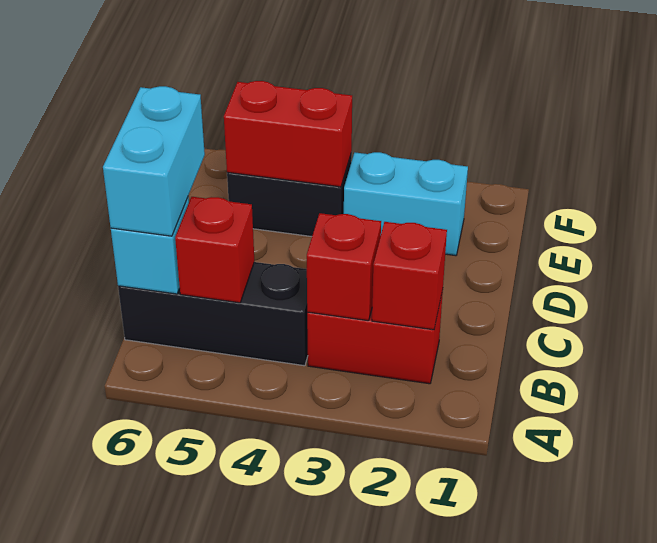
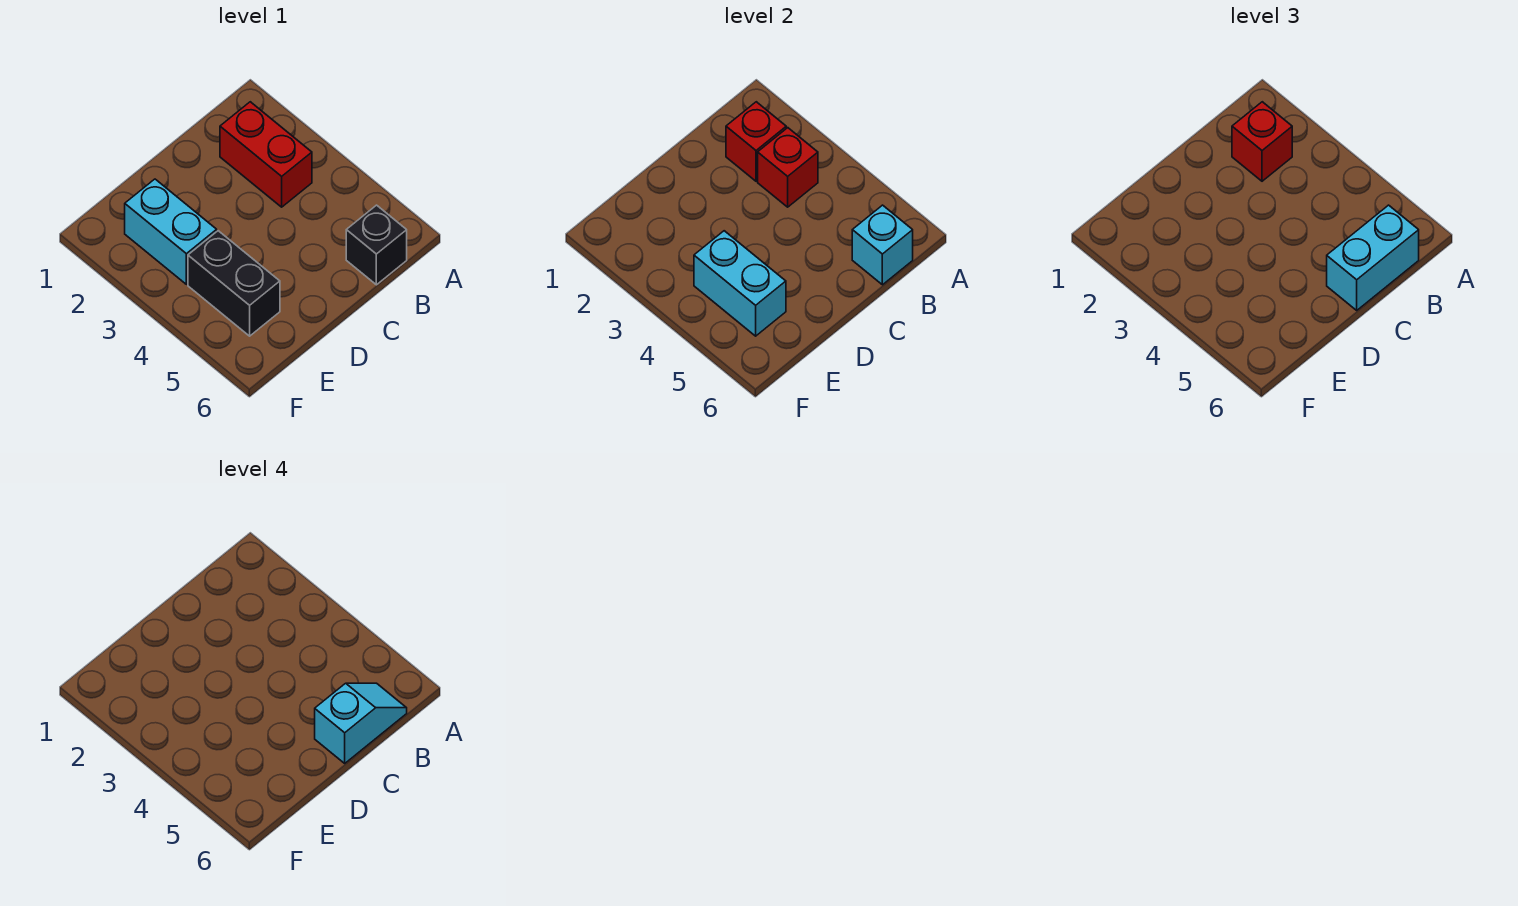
black 1x3 brick [118,262,308,366] -> black 1x1 brick [346,205,407,285]
red 1x1 brick [175,197,254,303] -> red 1x1 brick moved to [1232,102,1292,181]
none -> cyan 1x2 slope [315,683,407,763]
red 1x2 brick [224,81,352,187] -> cyan 1x2 brick [694,231,786,336]

